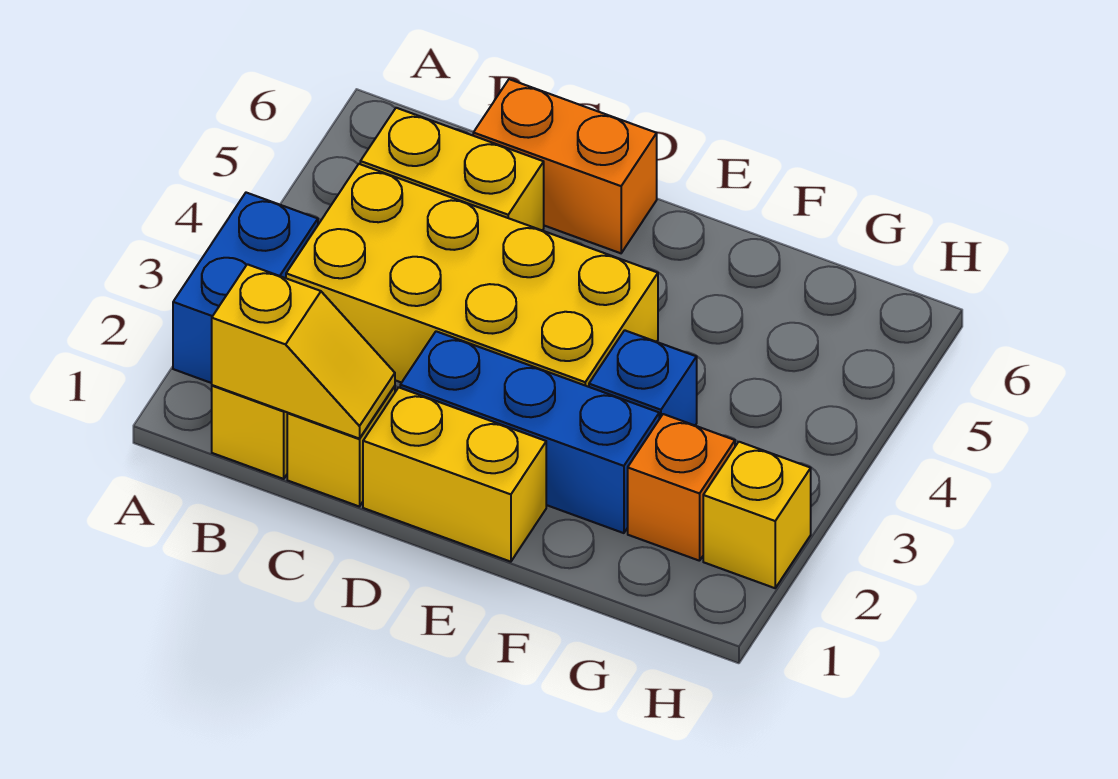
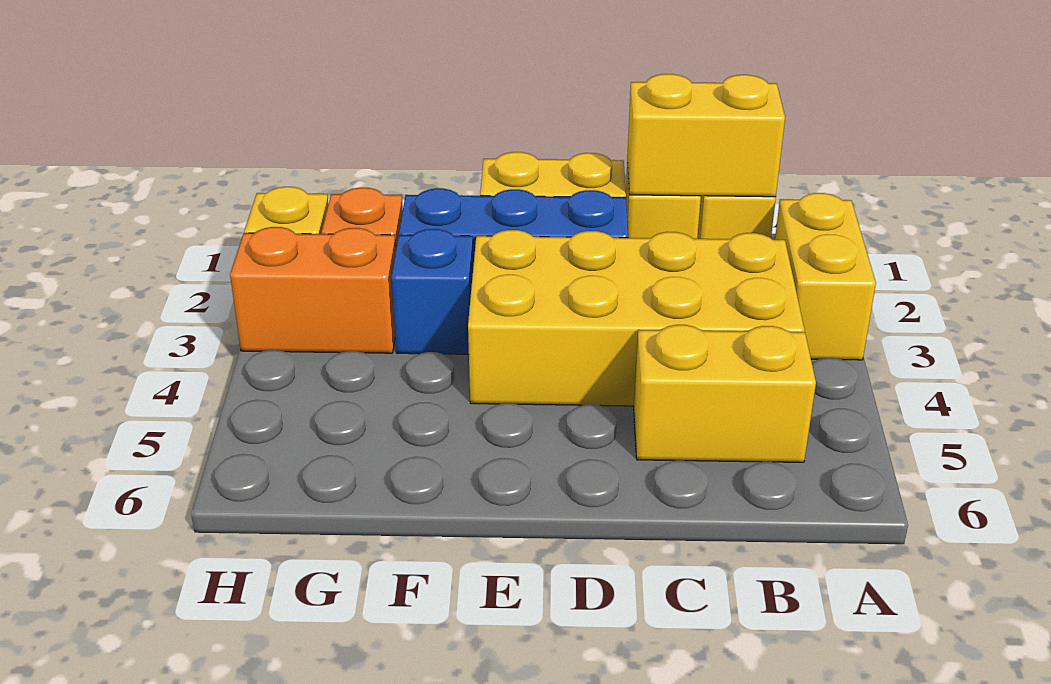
blue 1x2 brick [173,193,318,383] -> yellow 1x2 brick [775,193,876,360]
yellow 1x2 slope [212,264,395,439] -> yellow 1x2 brick [627,74,785,197]
orange 1x2 brick [473,79,657,253] -> orange 1x2 brick moved to [230,227,396,353]

